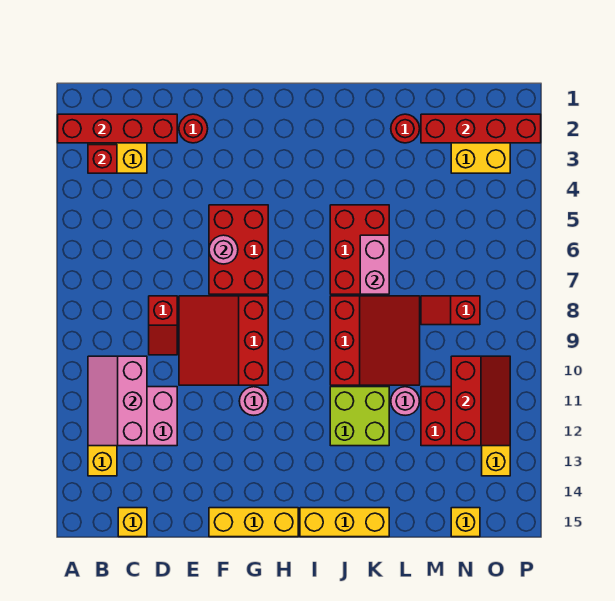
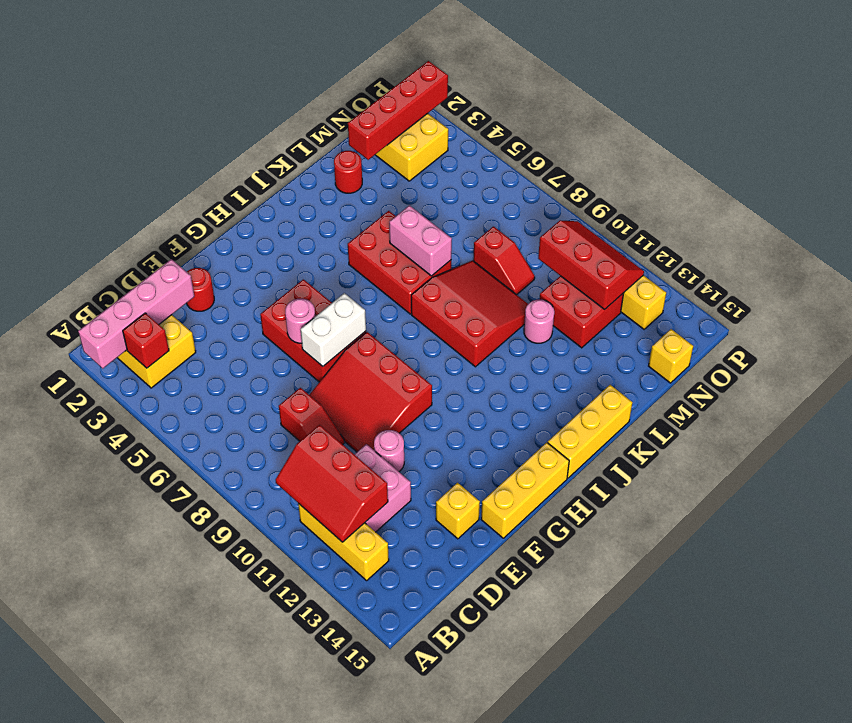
red 1x4 brick [58,114,177,143] -> pink 1x4 brick [78,259,194,368]
pink 2x3 slope [88,356,147,446] -> red 2x3 slope [275,425,388,542]
yellow 1x1 brick [118,508,147,537] -> yellow 1x1 brick moved to [436,483,480,539]
none -> white 1x2 brick [301,293,366,366]
pink 1x1 round brick [239,387,268,415] -> pink 1x1 round brick moved to [374,430,404,471]
lime 2x2 brick [330,387,389,446] -> none
red 1x2 slope [421,296,480,325] -> red 1x2 slope turned to [473,227,535,295]

